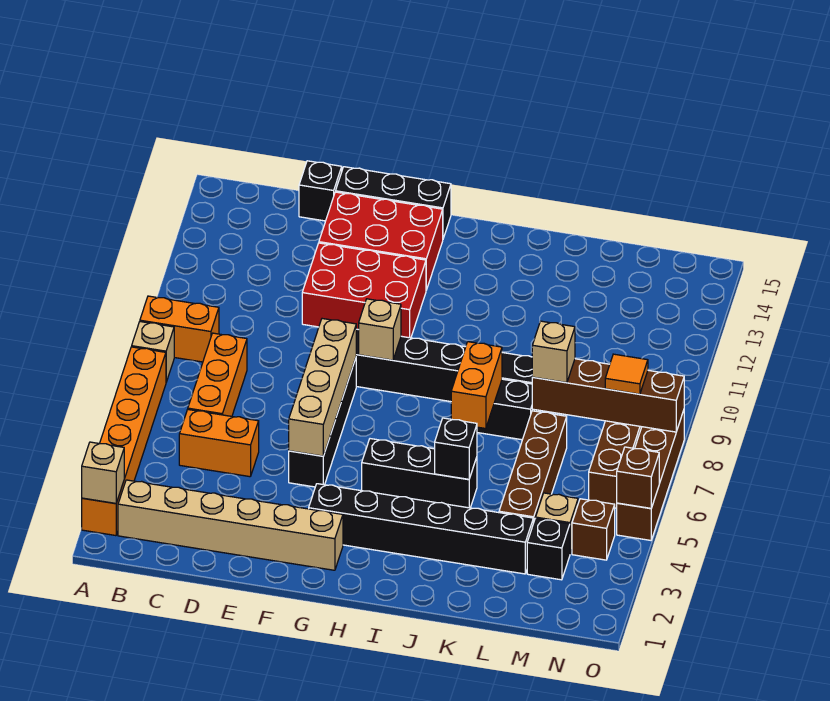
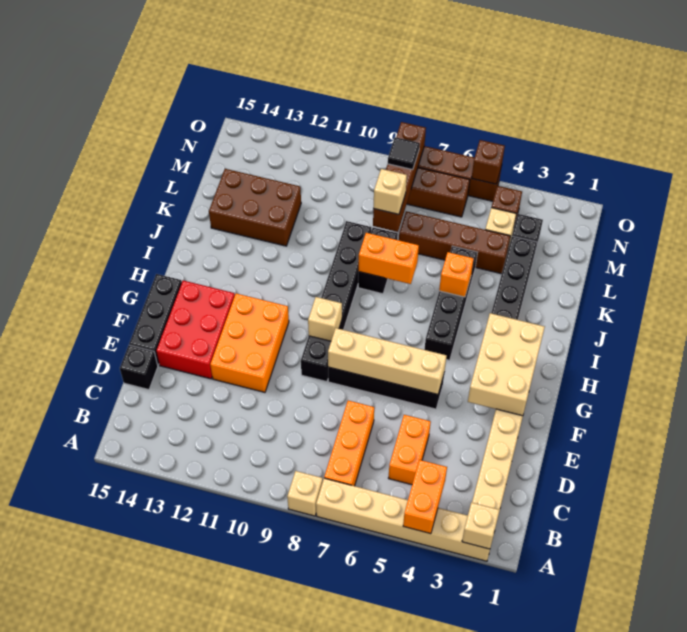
orange 1x6 brick [82,347,166,536] -> tan 1x6 brick [316,478,490,561]
orange 1x2 brick [140,296,219,362] -> orange 1x2 brick moved to [403,460,447,534]
orange 1x3 brick [188,333,247,416] -> orange 1x3 brick turned to [324,401,374,486]
red 2x3 brick [302,243,426,338] -> orange 2x3 brick [210,294,289,392]
none -> tan 2x3 brick [468,313,545,416]
black 1x3 brick [362,439,477,508] -> black 1x4 brick [424,246,477,360]
black 1x1 brick [435,418,477,479] -> orange 1x1 brick [439,252,474,297]
none -> brown 2x3 brick [209,169,301,246]
orange 1x1 tile [605,354,648,394] -> black 1x1 tile [388,137,420,170]

